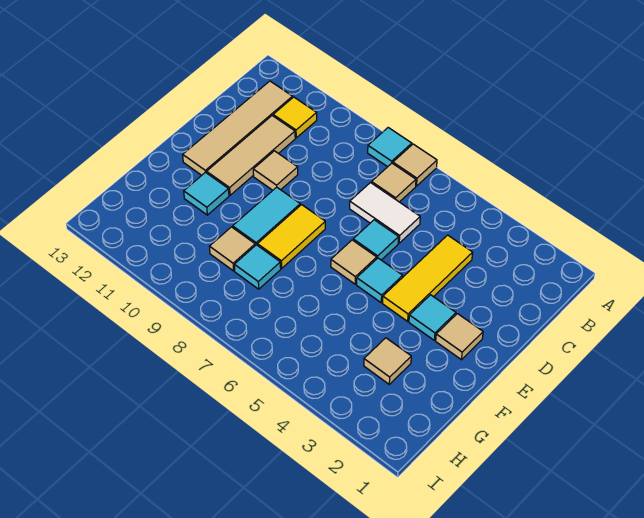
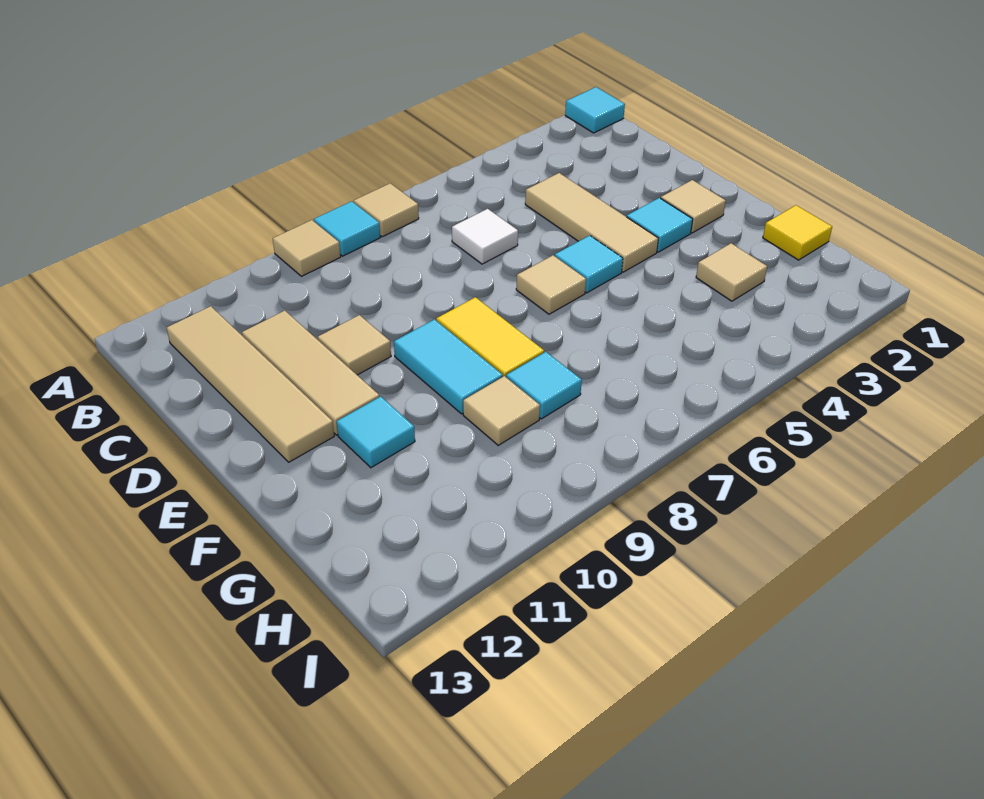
tan 1x1 tile [371,163,416,202] -> tan 1x1 tile moved to [273,220,341,276]
yellow 1x1 tile [273,97,317,138] -> yellow 1x1 tile moved to [763,205,832,260]
yellow 1x3 tile [383,235,473,321] -> tan 1x3 tile [525,173,658,272]
white 1x2 tile [350,183,420,243] -> white 1x1 tile [452,209,518,264]
cyan 1x1 tile [353,220,399,260] -> cyan 1x1 tile moved to [565,87,625,133]

